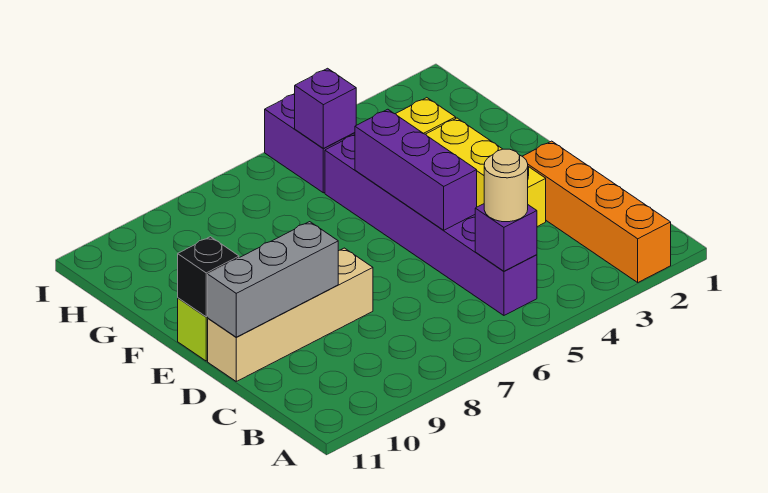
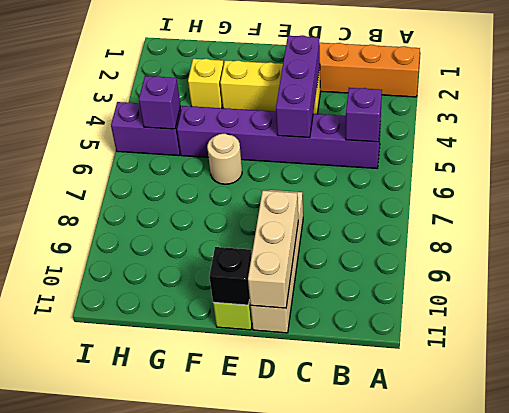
tan 1x1 round brick [484,149,528,222] -> tan 1x1 round brick moved to [207,133,242,184]
purple 1x3 brick [355,109,477,230] -> purple 1x3 brick turned to [276,35,320,138]
grey 1x3 brick [208,222,338,337] -> tan 1x3 brick [248,190,298,308]

